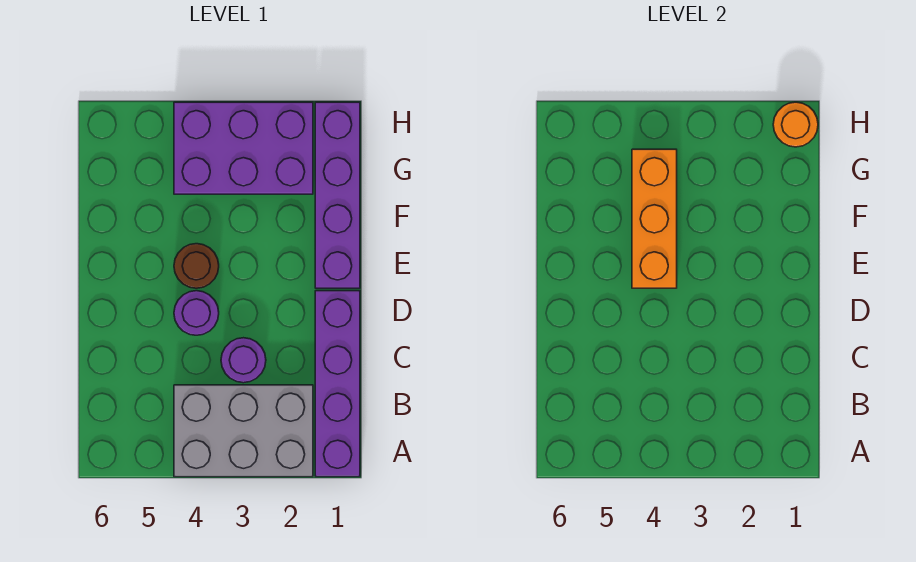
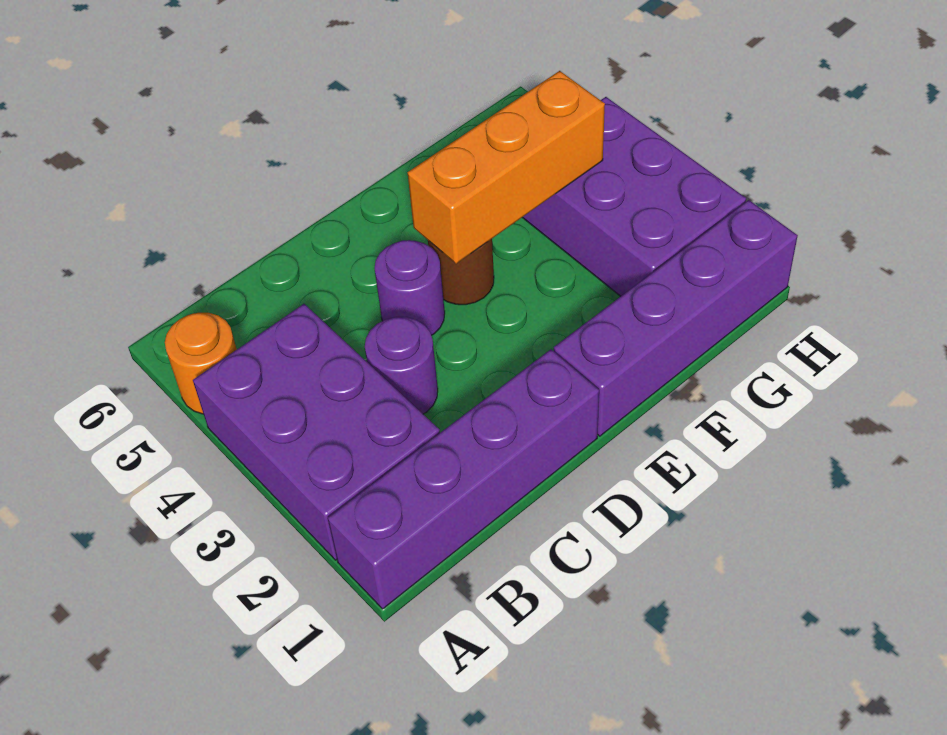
grey 2x3 brick [174,385,313,477] -> purple 2x3 brick [193,304,440,560]
orange 1x1 round brick [773,102,818,147] -> orange 1x1 round brick moved to [165,313,237,414]

